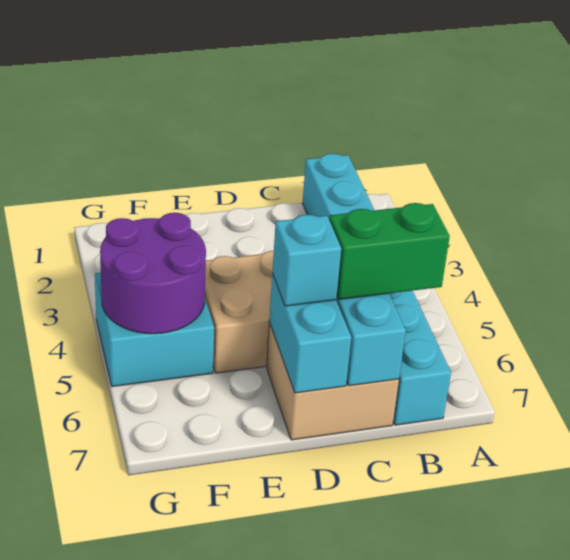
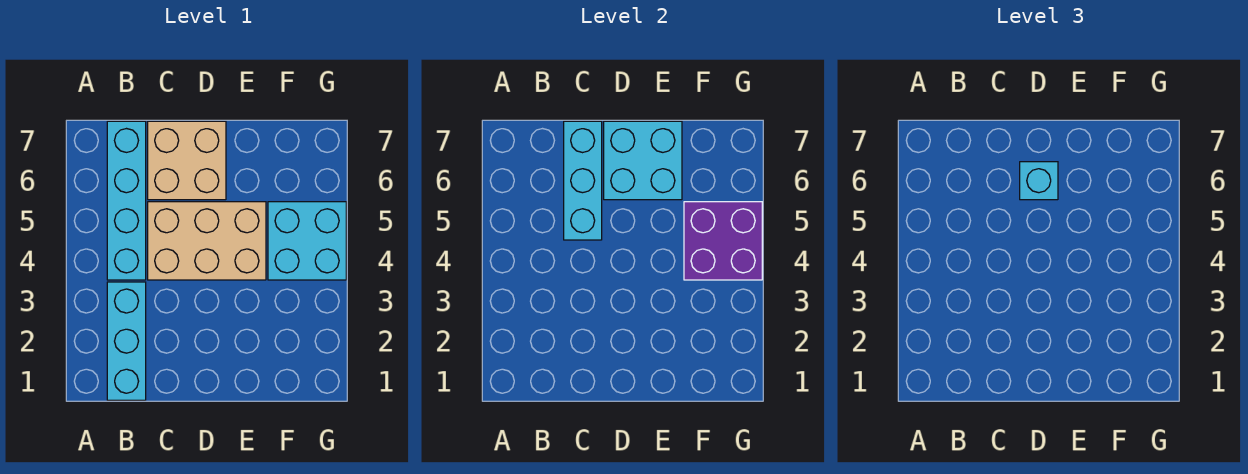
green 1x2 brick [329,203,450,299] -> none
cyan 1x2 brick [269,274,351,393] -> cyan 2x2 brick [604,121,682,200]
purple 2x2 round brick [100,213,206,334] -> purple 2x2 brick [684,202,762,280]

